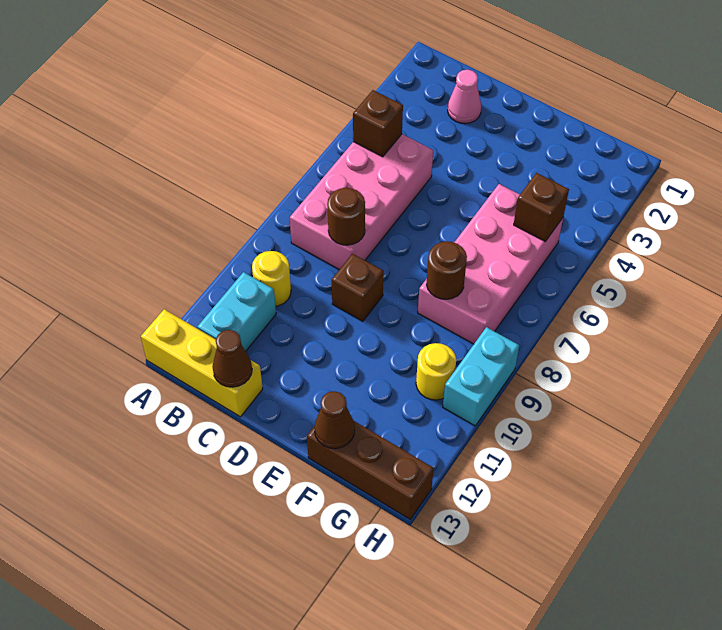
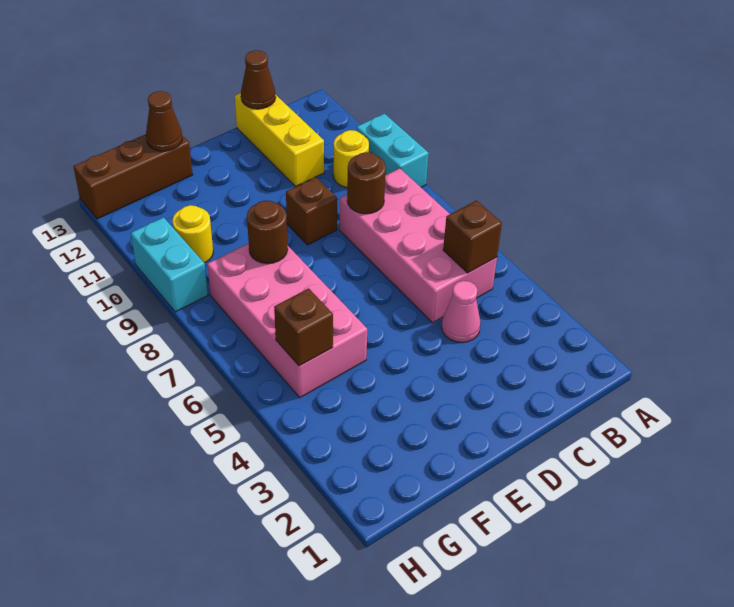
yellow 1x3 brick [141,309,263,417] -> yellow 1x3 brick turned to [235,93,324,186]
cyan 1x2 brick [197,272,276,351] -> cyan 1x2 brick moved to [357,114,429,187]
pink 1x1 cone [448,70,481,124] -> pink 1x1 cone moved to [442,281,481,342]

